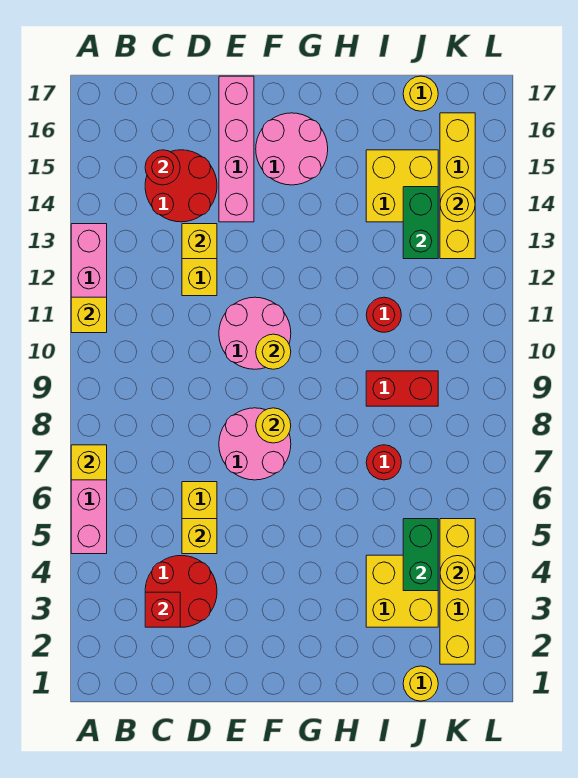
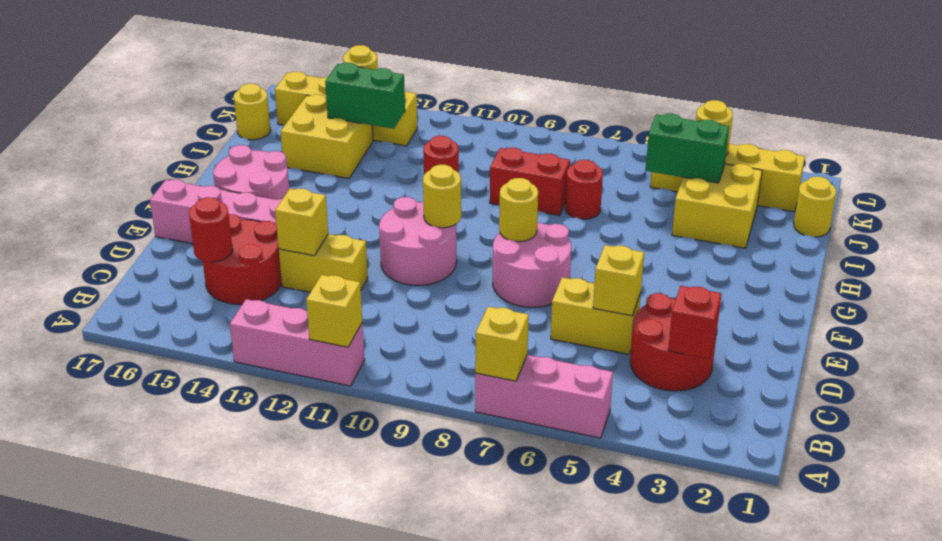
red 1x2 brick [366,371,438,406] -> red 1x2 brick turned to [490,148,570,215]

